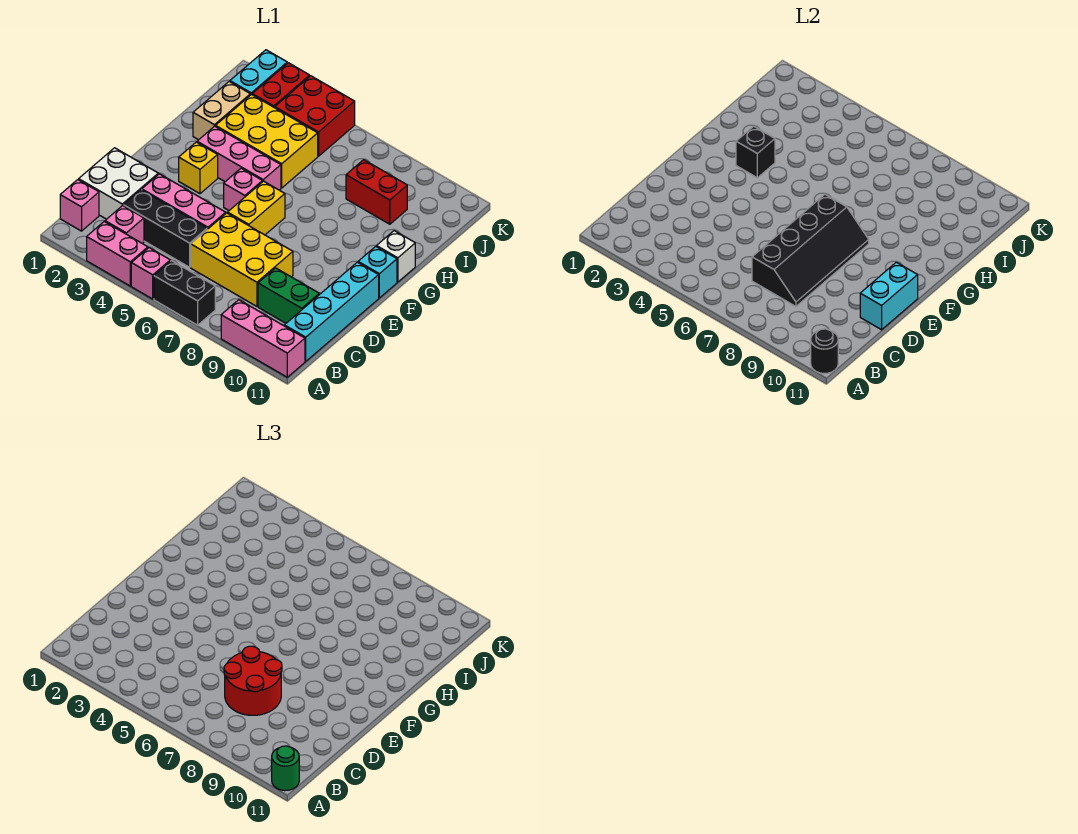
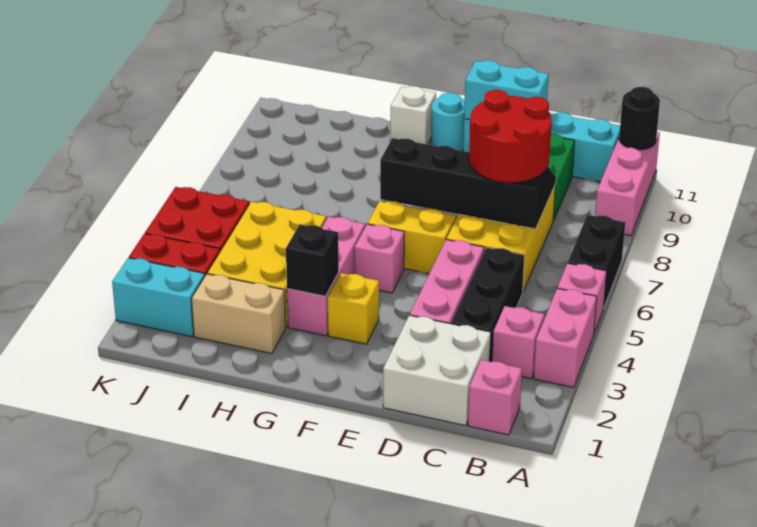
green 1x1 round brick [272,746,299,791] -> none
cyan 1x1 brick [358,246,397,298] -> cyan 1x1 round brick [431,93,465,151]
red 1x2 brick [346,160,407,224] -> none

